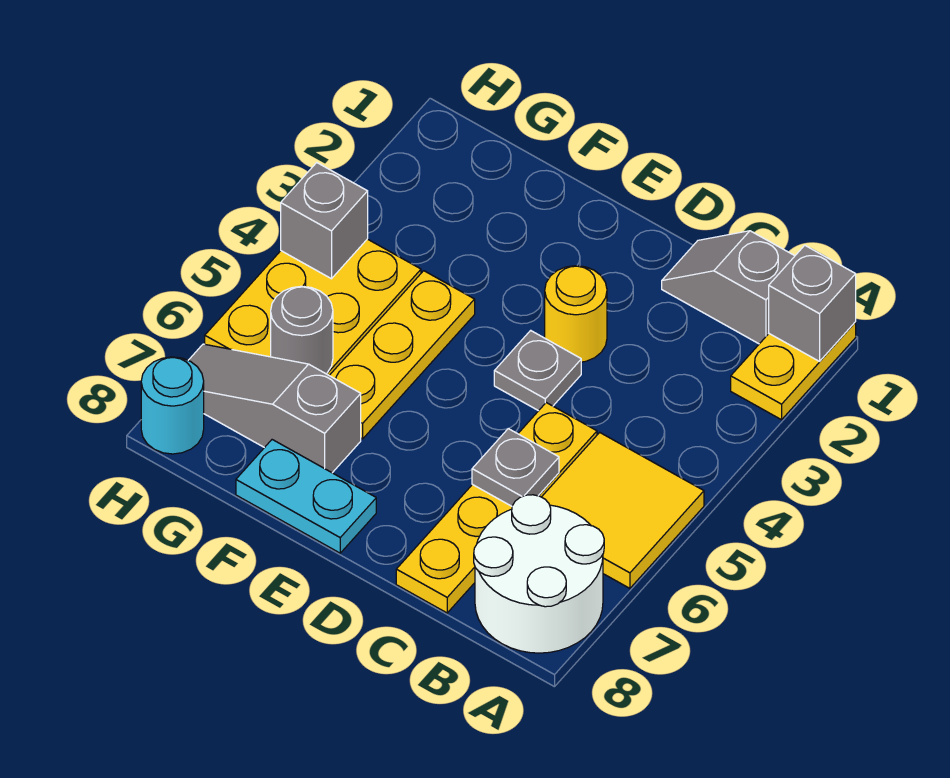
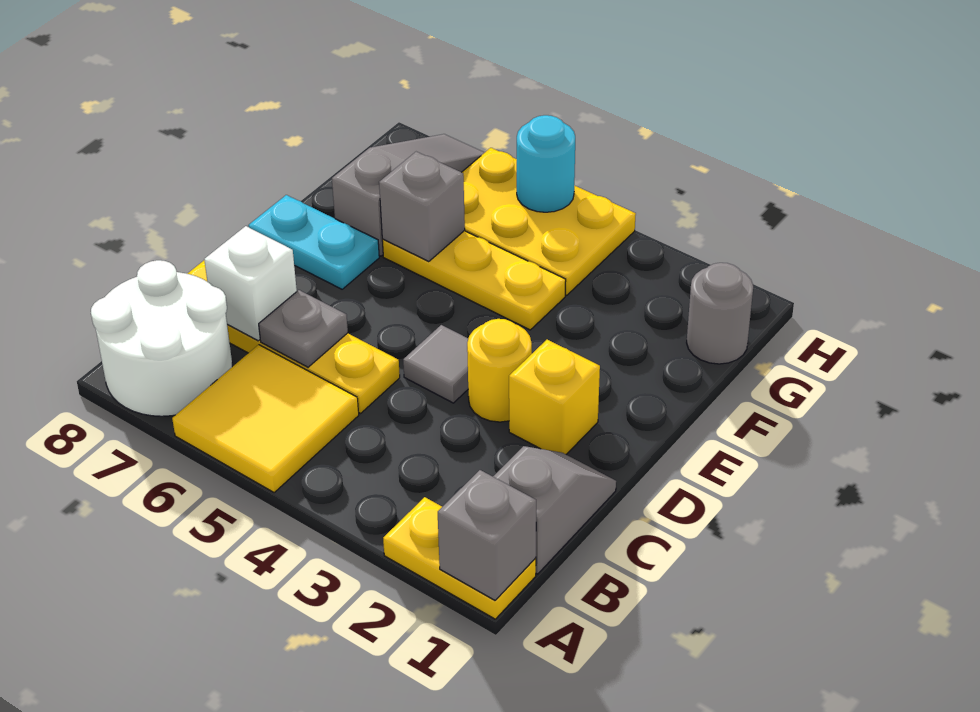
none -> white 1x1 brick [204,226,297,341]
none -> yellow 1x1 brick [509,340,600,454]
grey 1x1 plate [494,330,581,411] -> grey 1x1 tile [403,325,468,403]
cyan 1x2 plate [236,440,376,553] -> cyan 1x2 plate turned to [248,195,379,289]
grey 1x1 round brick [271,286,333,374] -> grey 1x1 round brick moved to [687,263,753,364]
grey 1x1 brick [281,163,368,279] -> grey 1x1 brick moved to [379,152,465,262]
cyan 1x1 round brick [141,357,204,454] -> cyan 1x1 round brick moved to [517,115,575,212]

